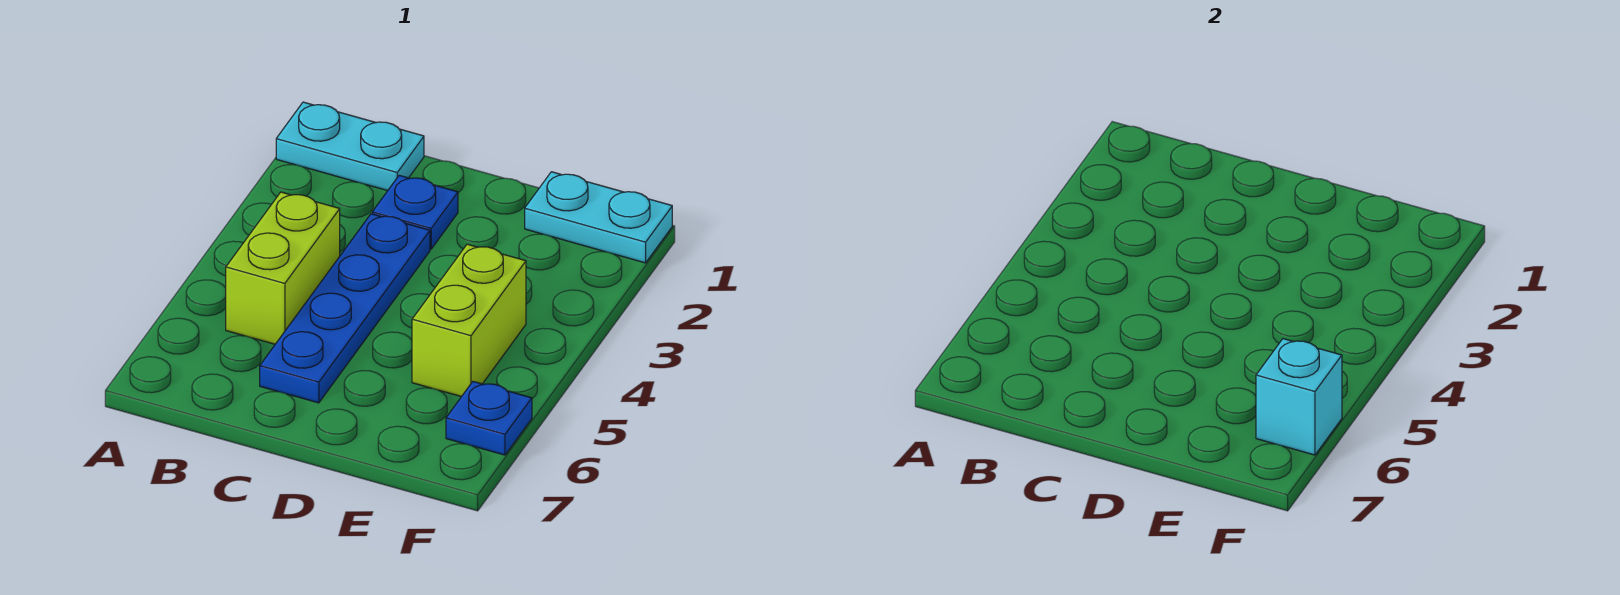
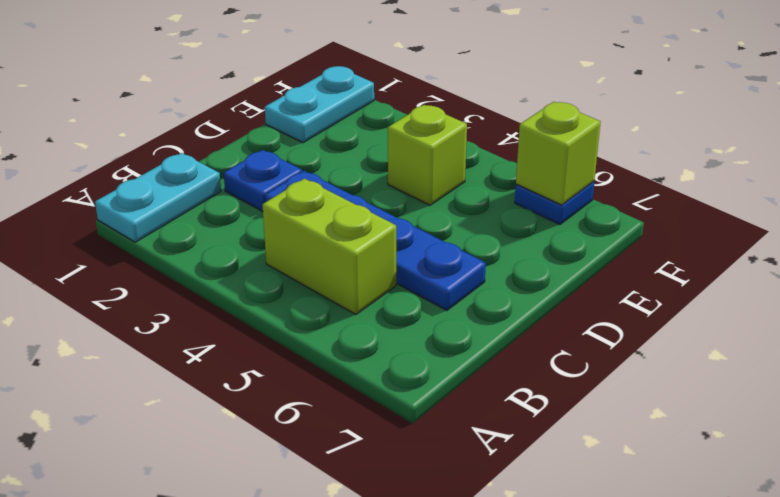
lime 1x2 brick [412,244,526,397] -> lime 1x1 brick [388,105,467,205]
cyan 1x1 brick [1256,339,1342,455] -> lime 1x1 brick [516,102,600,205]

